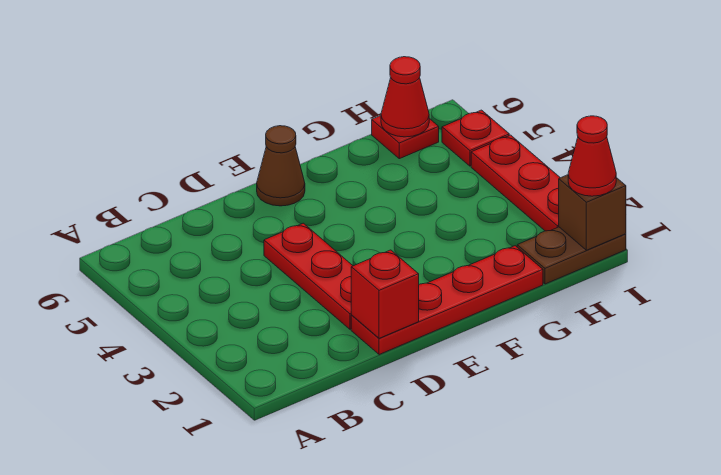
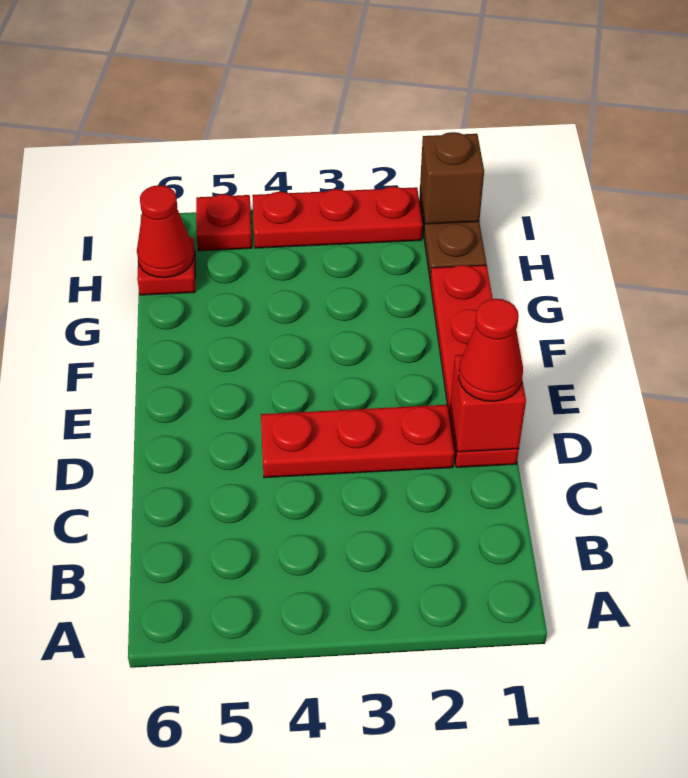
brown 1x1 cone [257,126,305,206] -> none
red 1x1 cone [568,116,616,196] -> red 1x1 cone moved to [459,299,523,402]

